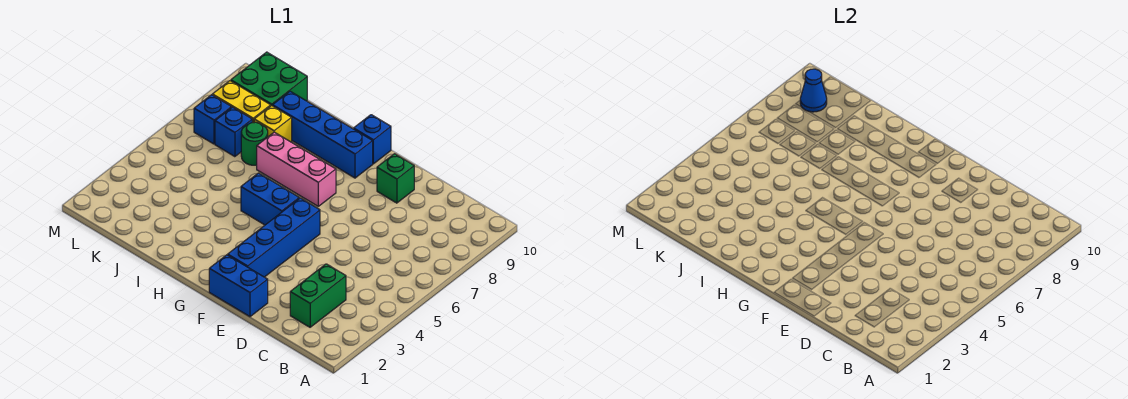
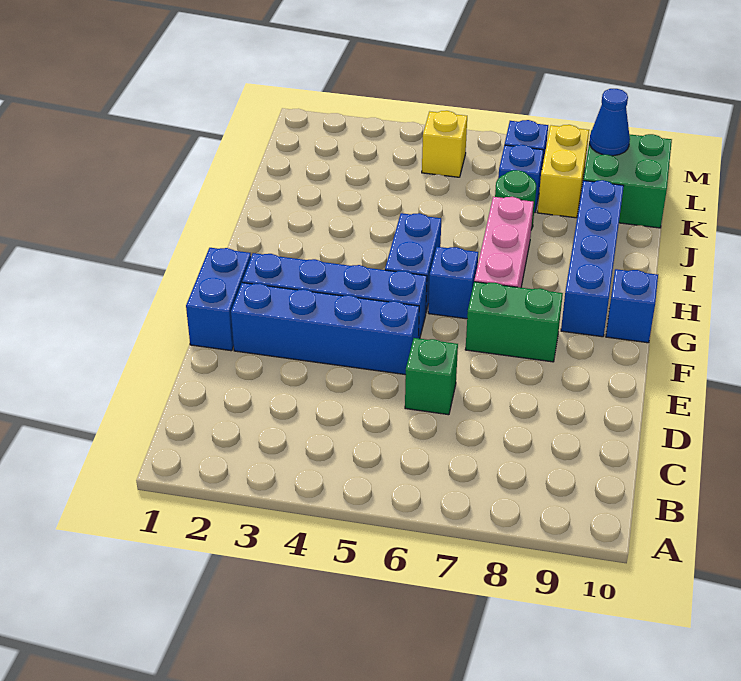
green 1x2 brick [290,264,346,327] -> green 1x2 brick moved to [465,282,563,362]
none -> blue 1x4 brick [231,283,419,375]
green 1x1 brick [377,154,414,203] -> green 1x1 brick moved to [405,338,458,415]
none -> blue 1x1 brick [428,247,478,319]
yellow 1x1 brick [254,106,292,142] -> yellow 1x1 brick moved to [422,111,467,177]

